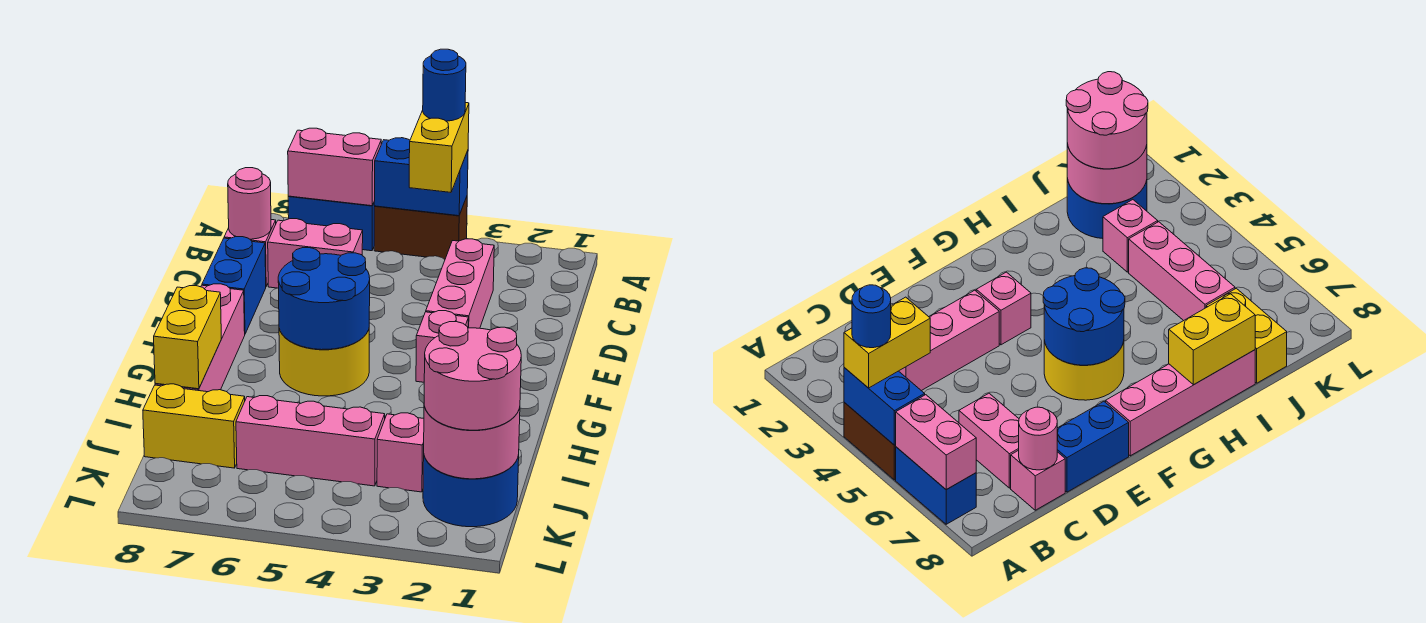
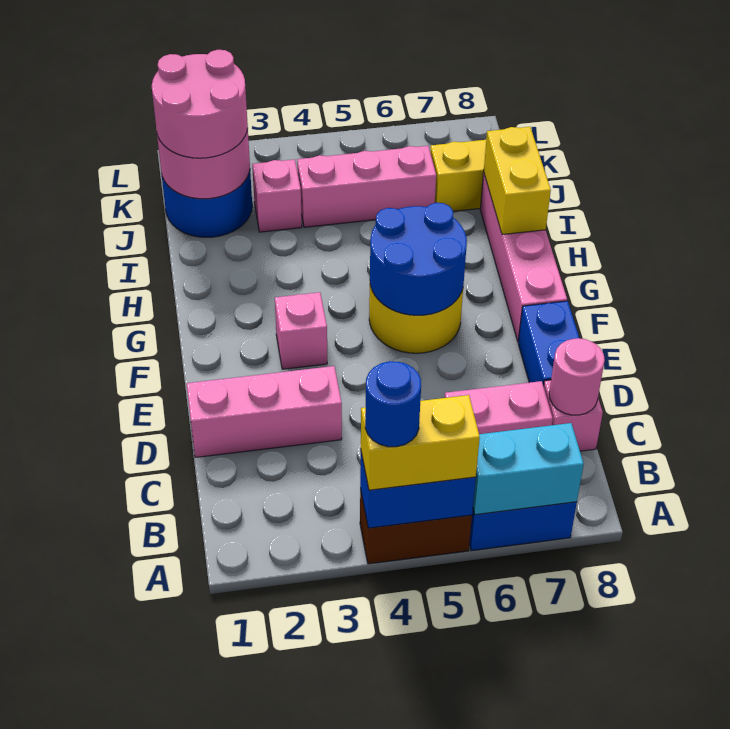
yellow 1x2 brick [409,103,469,192] -> yellow 1x2 brick turned to [361,395,480,490]
pink 1x2 brick [288,128,381,206] -> cyan 1x2 brick [473,423,584,515]
pink 1x3 brick [426,239,494,328] -> pink 1x3 brick turned to [186,366,342,457]

